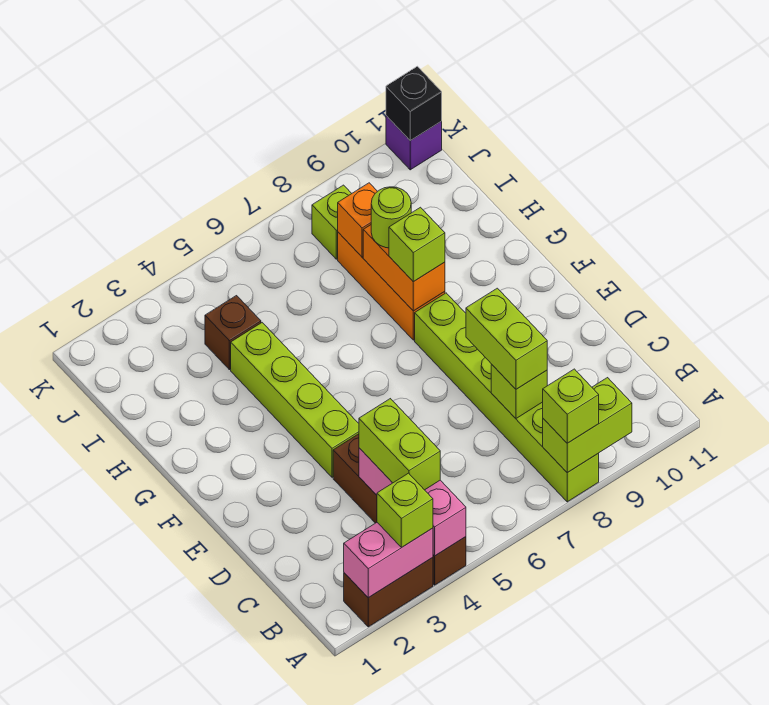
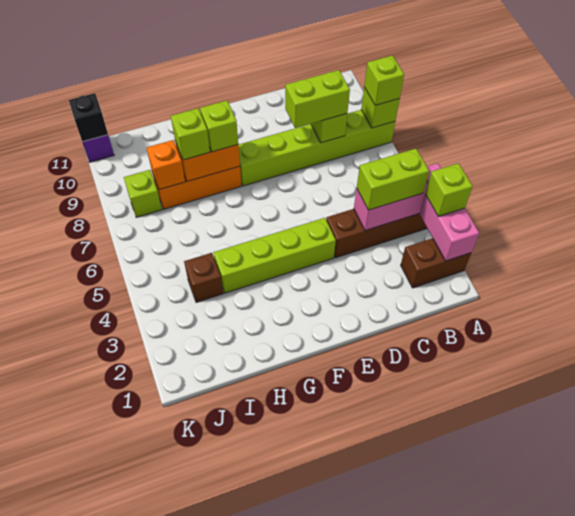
brown 1x2 brick [344,558,433,627] -> brown 1x2 brick turned to [401,238,471,288]
lime 1x2 brick [543,378,632,473] -> lime 1x1 brick [361,87,400,128]
lime 1x1 round brick [371,187,411,248] -> lime 1x1 brick [171,108,210,160]

